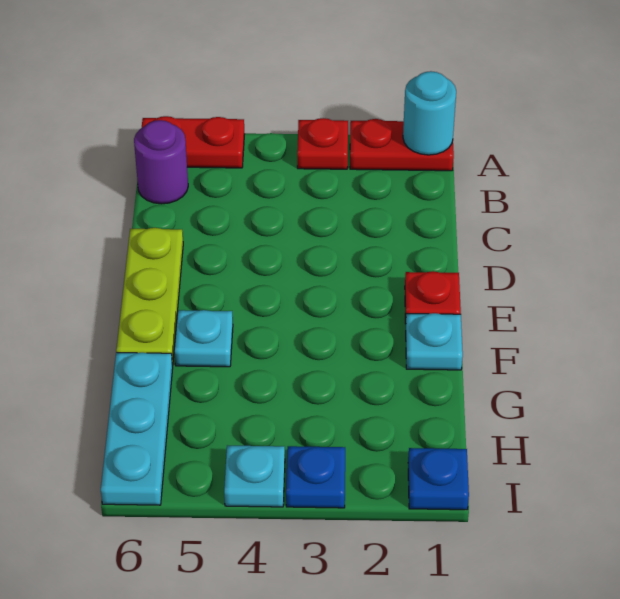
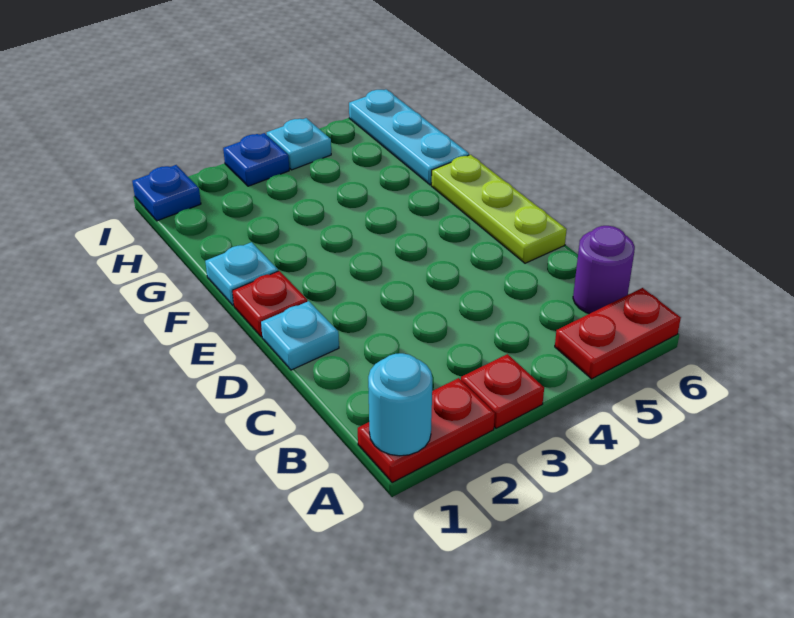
cyan 1x1 plate [174,310,233,367] -> cyan 1x1 plate moved to [261,301,339,370]

